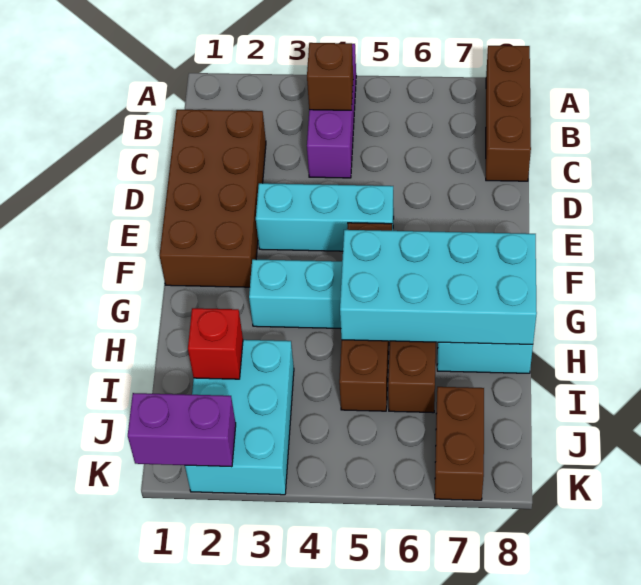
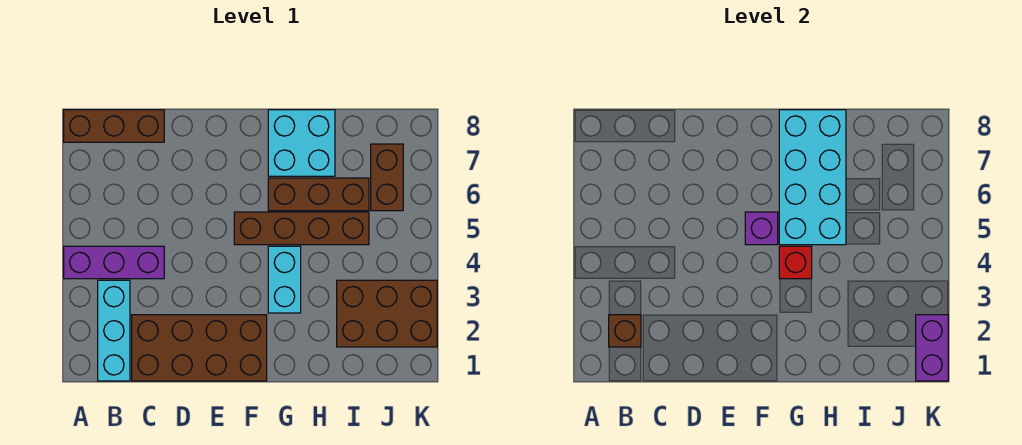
brown 1x1 brick [307,43,353,110] -> brown 1x1 brick moved to [609,315,641,347]
cyan 1x3 brick [256,183,394,251] -> cyan 1x3 brick moved to [98,280,130,381]
none -> purple 1x1 brick [745,212,778,245]
cyan 2x3 brick [185,340,294,495] -> brown 2x3 brick [337,280,437,347]
red 1x1 brick [188,308,243,379] -> red 1x1 brick moved to [779,246,812,279]
brown 1x2 brick [435,387,484,500] -> brown 1x2 brick turned to [371,144,403,211]

